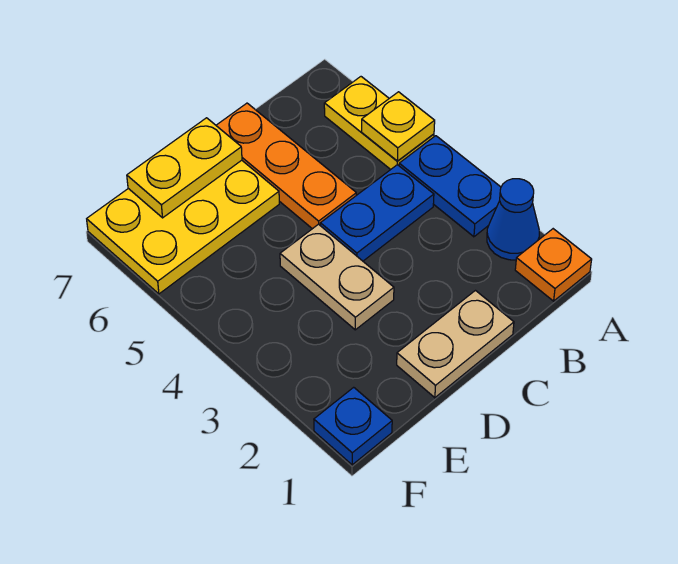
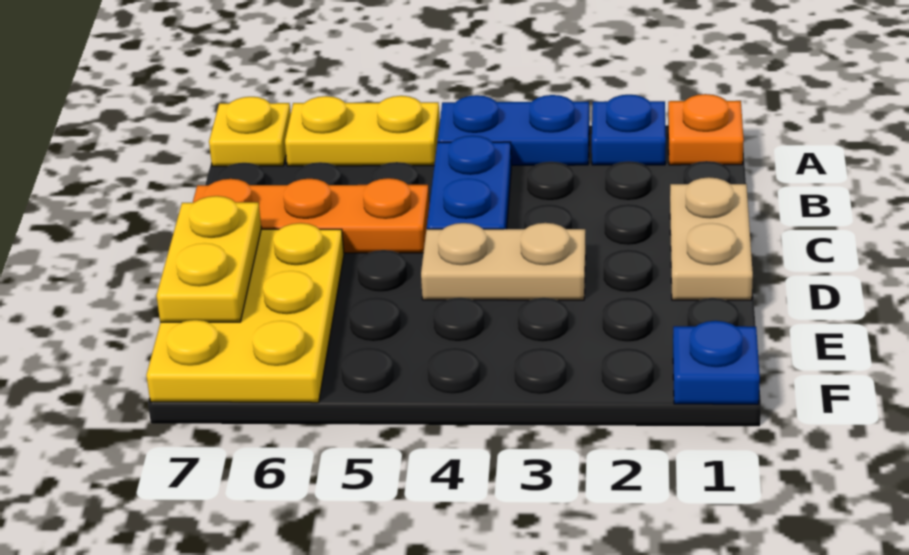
blue 1x1 cone [487,179,539,260] -> blue 1x1 plate [592,95,666,165]
yellow 1x1 plate [362,92,435,161] -> yellow 1x1 plate moved to [209,97,291,166]

